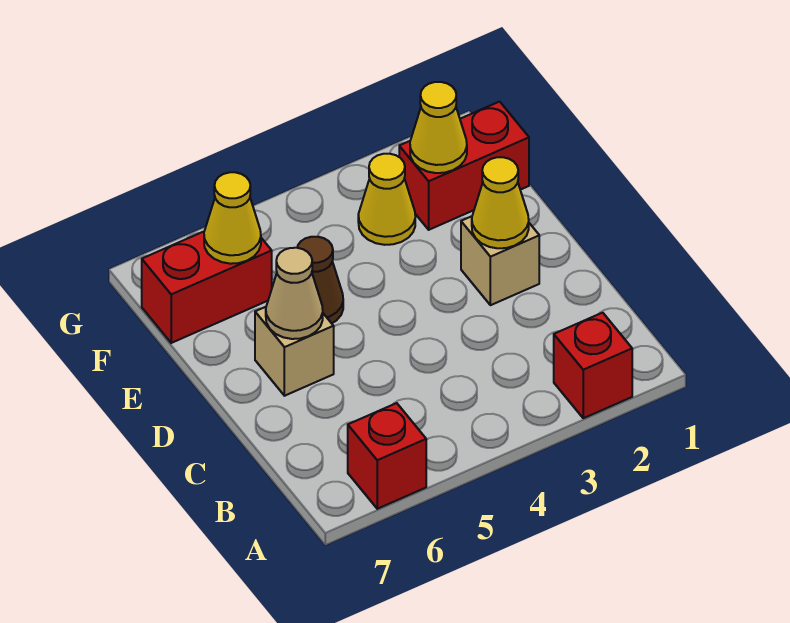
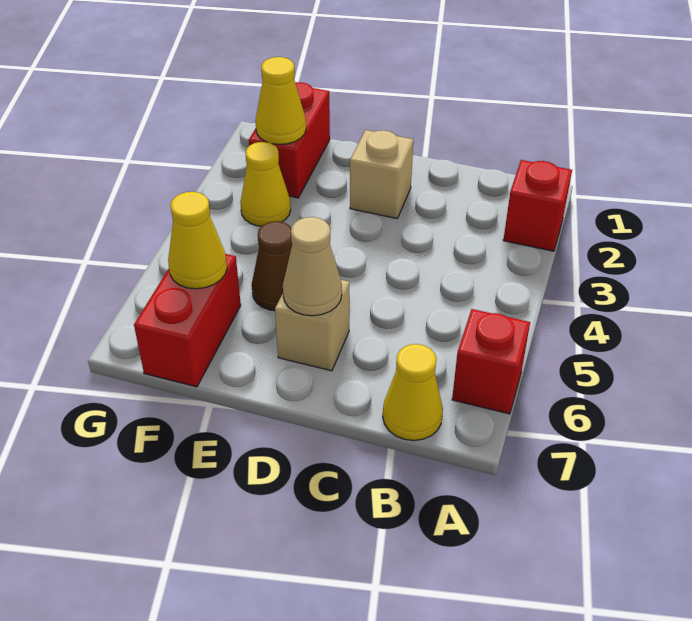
yellow 1x1 cone [472,157,529,248] -> yellow 1x1 cone moved to [383,344,443,441]

